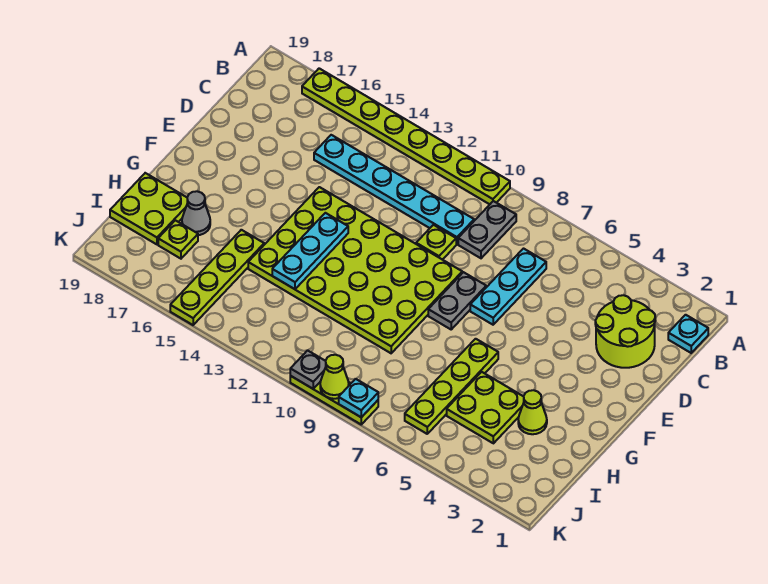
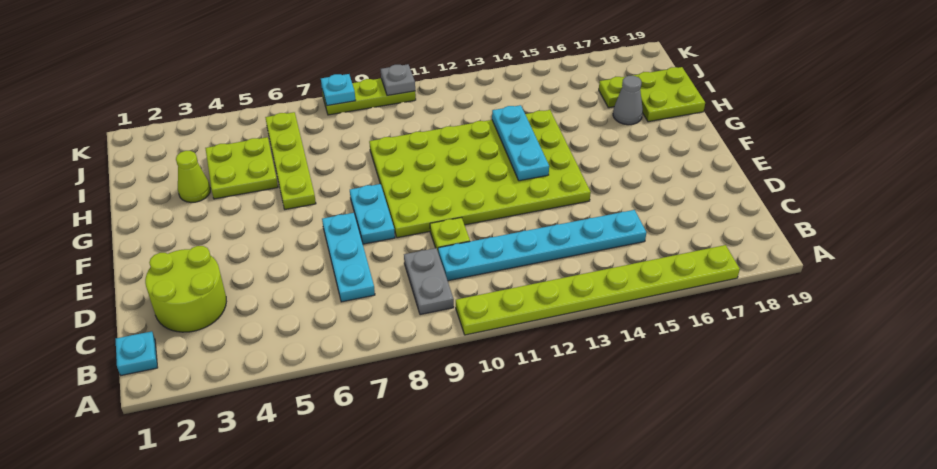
grey 1x2 plate [428,272,486,329] -> cyan 1x2 plate [350,184,395,244]
lime 1x4 plate [170,230,264,325] -> none
lime 1x1 cone [320,355,349,399] -> none

